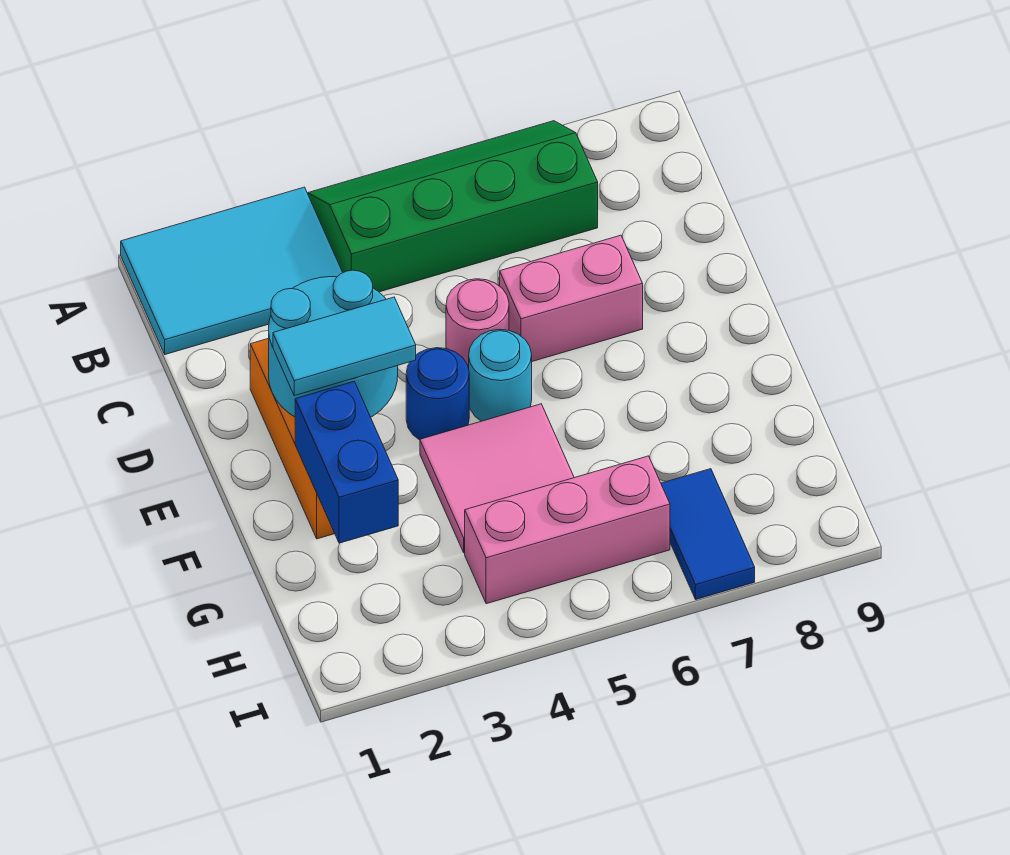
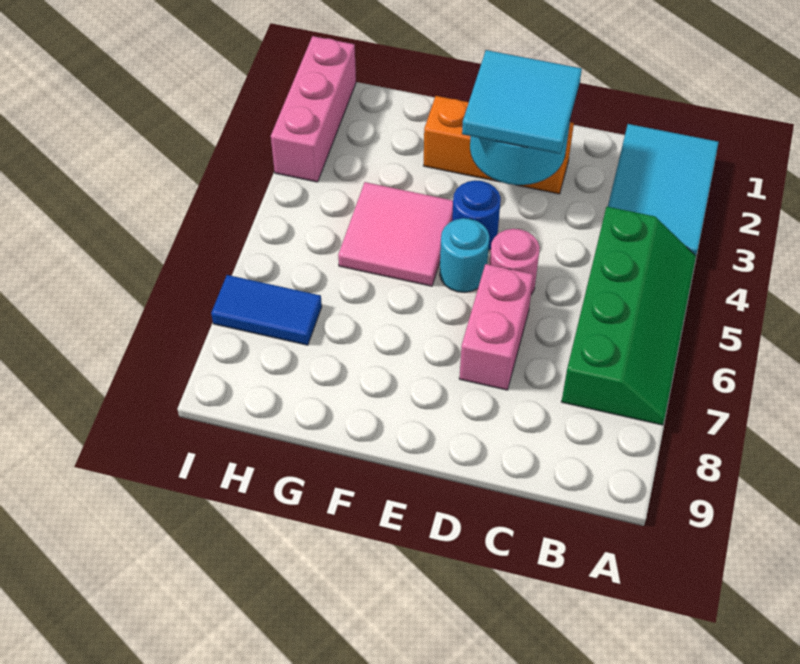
cyan 1x2 tile [273,297,416,396] -> cyan 2x2 tile [462,50,582,154]
blue 1x2 brick [295,382,398,543] -> none
pink 1x3 brick [465,456,670,604] -> pink 1x3 brick moved to [271,36,356,182]

